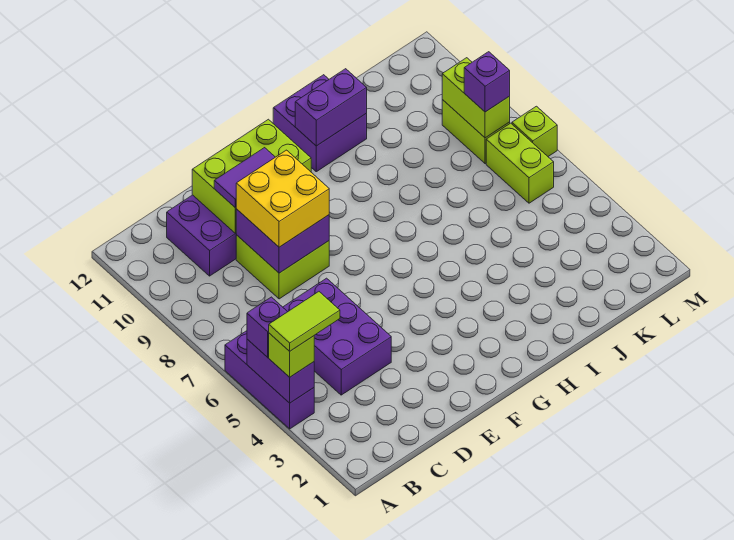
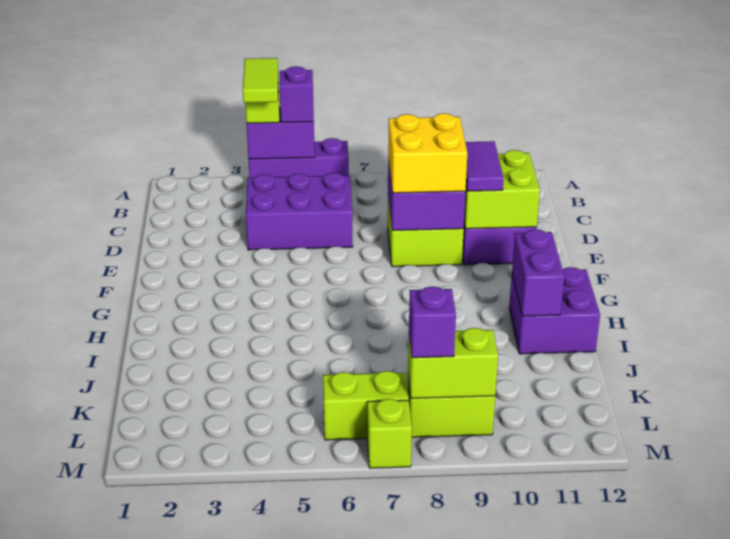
lime 2x3 brick [192,119,311,233] -> lime 2x2 brick [464,150,540,229]

